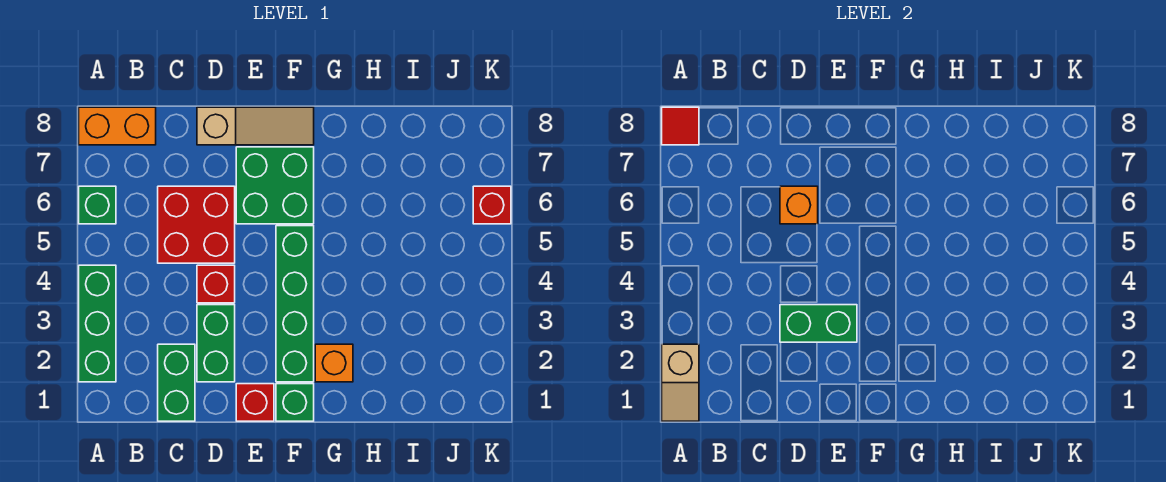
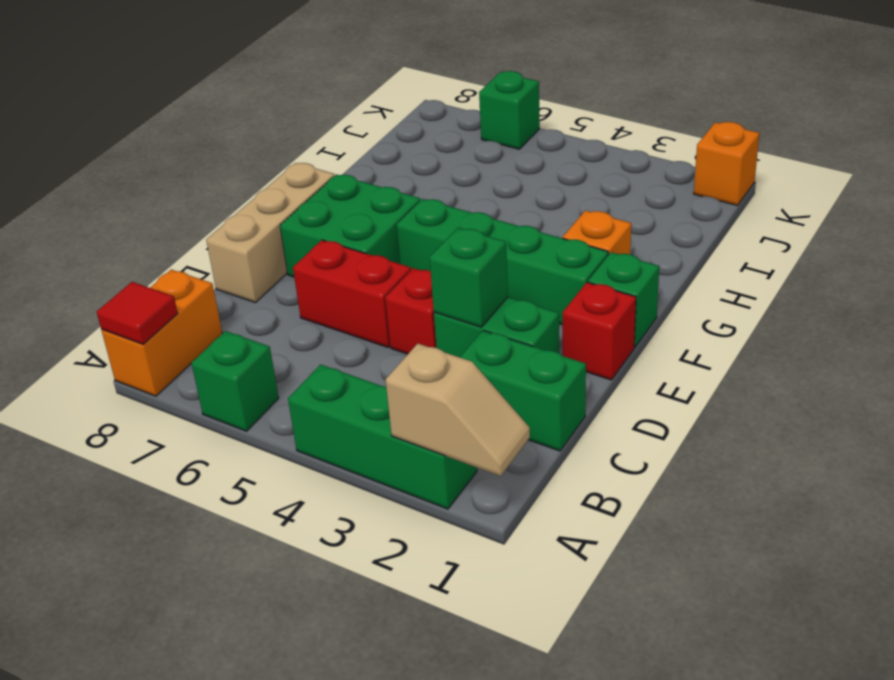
red 2x2 brick [158,186,235,263] -> red 1x2 brick [293,240,411,347]
green 1x2 brick [780,305,857,342] -> green 1x1 brick [430,228,508,327]
orange 1x1 brick [780,186,818,224] -> orange 1x1 brick moved to [694,122,759,205]
tan 1x3 slope [197,107,314,145] -> tan 1x3 brick [206,163,335,303]
red 1x1 brick [473,186,511,224] -> green 1x1 brick [479,71,540,149]

